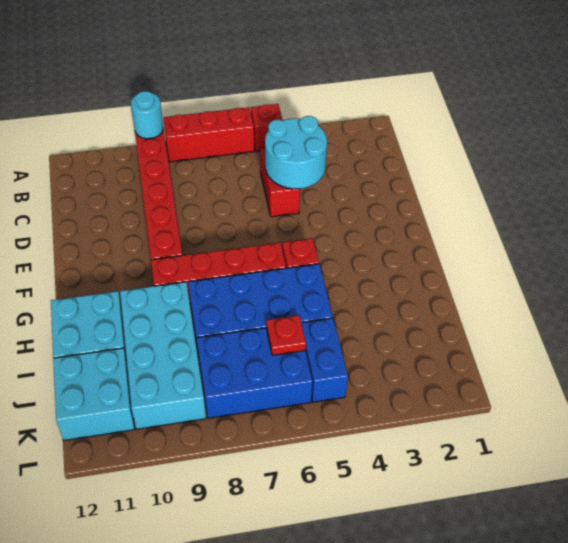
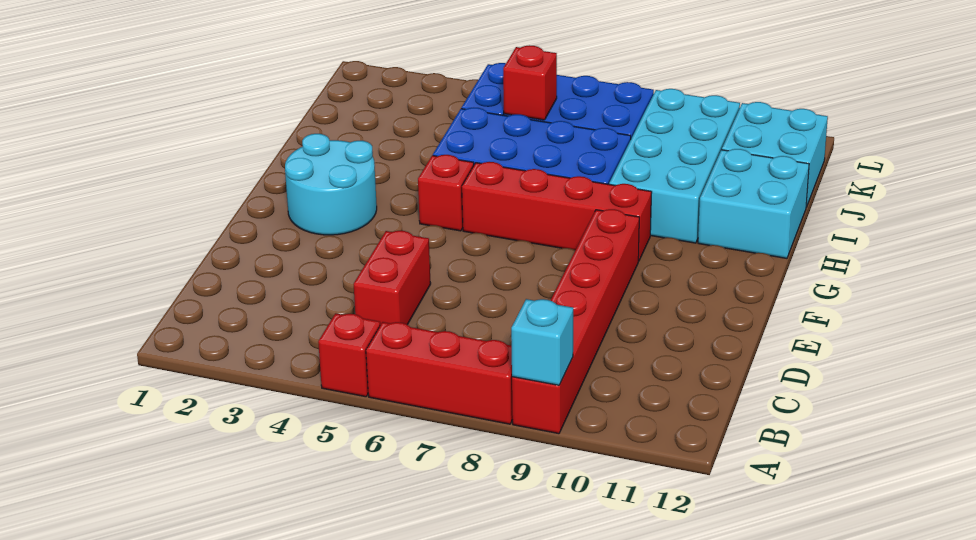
cyan 1x1 round brick [131,91,163,139] -> cyan 1x1 brick [511,299,573,385]
cyan 2x2 round brick [265,116,327,189] -> cyan 2x2 round brick moved to [285,134,377,235]
red 1x1 plate [266,315,306,355] -> red 1x1 brick [503,45,557,120]

